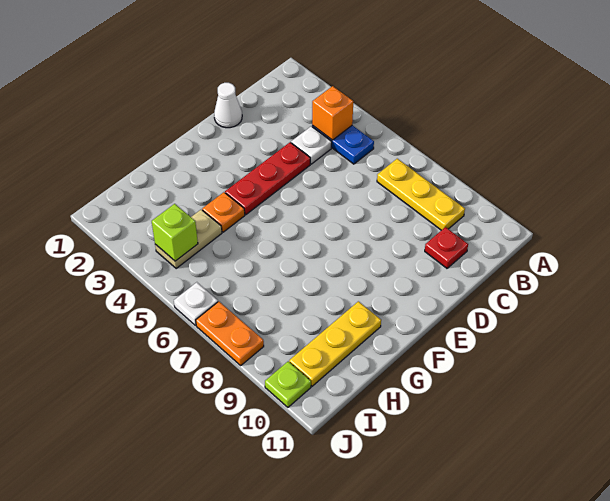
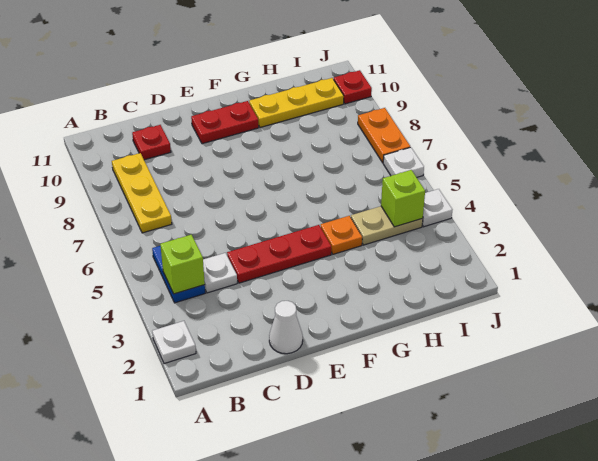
none -> white 1x1 plate [152,321,196,364]
orange 1x1 brick [312,86,353,140] -> lime 1x1 brick [160,235,205,294]
none -> red 1x2 plate [191,101,259,144]
none -> white 1x1 plate [422,189,452,227]
lime 1x1 plate [265,361,311,407] -> red 1x1 plate [334,70,372,104]

